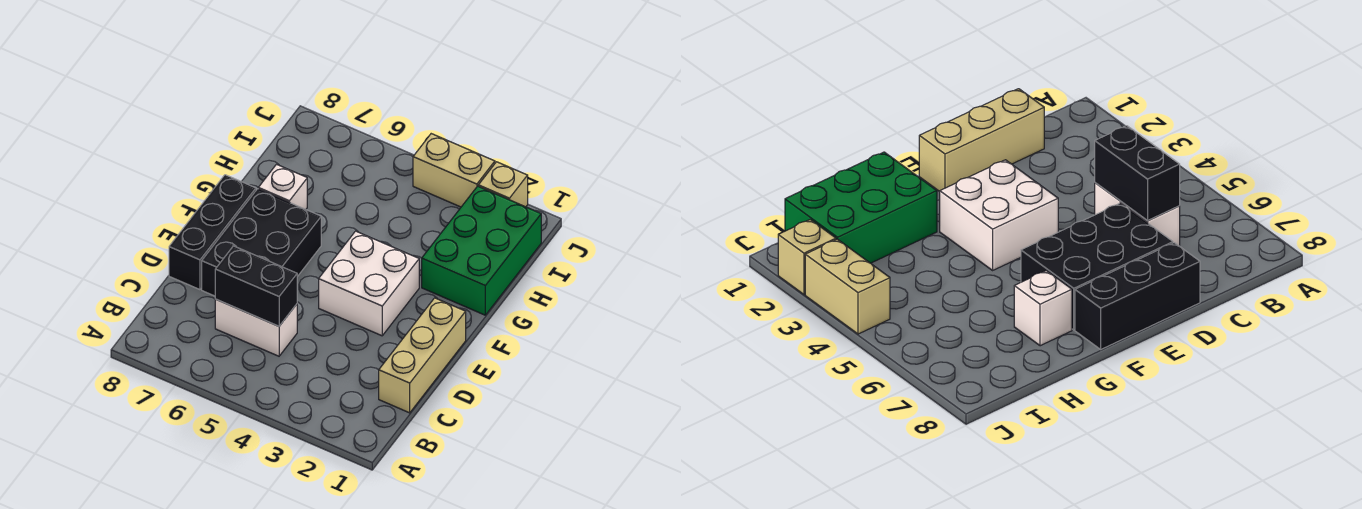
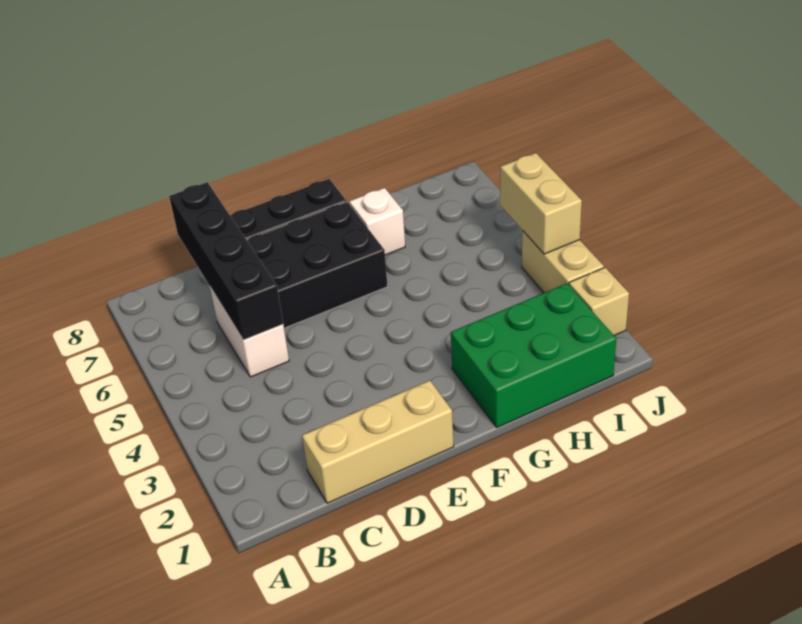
black 1x2 brick [215,246,297,326] -> black 1x4 brick [169,182,283,340]
white 2x2 brick [319,231,419,336] -> none
none -> tan 1x2 brick [500,153,582,254]

